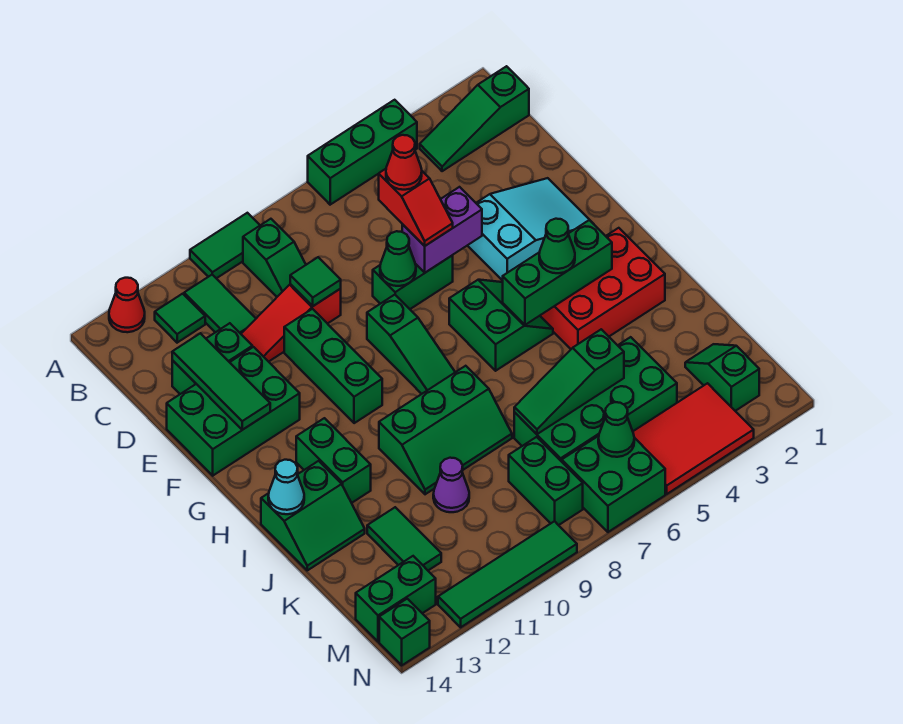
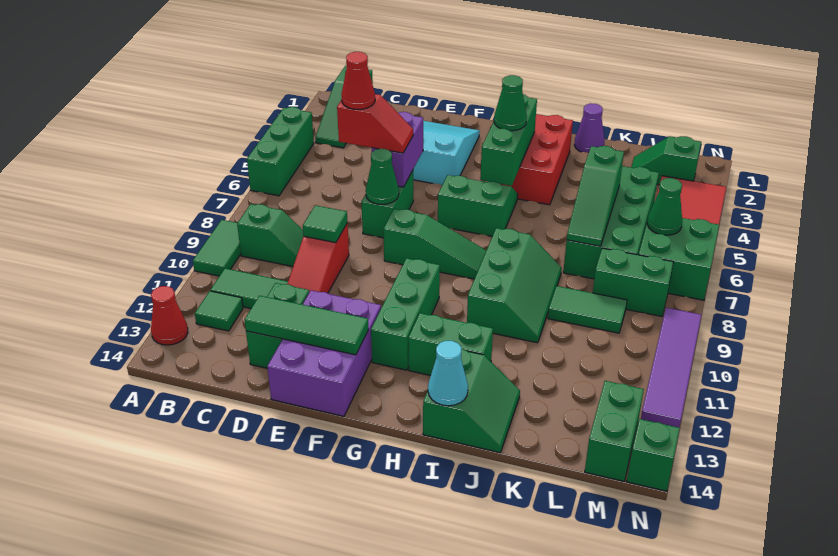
green 1x3 brick [284,309,382,423] -> green 1x3 brick turned to [371,258,440,370]
green 2x3 brick [167,347,300,476] -> purple 2x3 brick [267,290,381,416]
purple 1x1 cone [433,458,469,512] -> purple 1x1 cone moved to [574,103,605,153]
green 1x2 tile [367,507,441,570] -> green 1x2 tile moved to [548,286,627,333]
green 1x4 tile [438,521,577,627] -> purple 1x4 tile [641,308,701,428]

